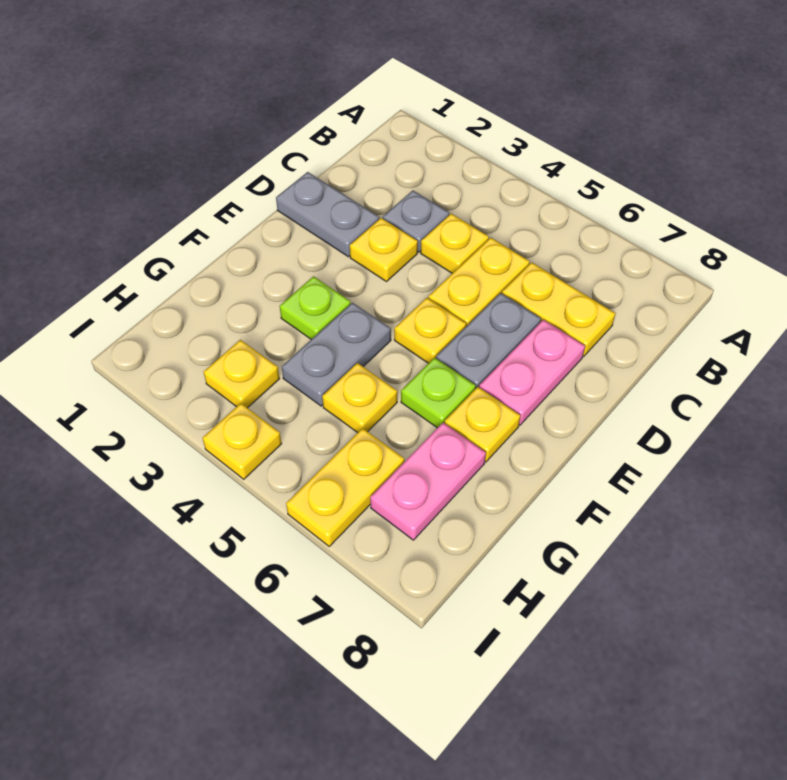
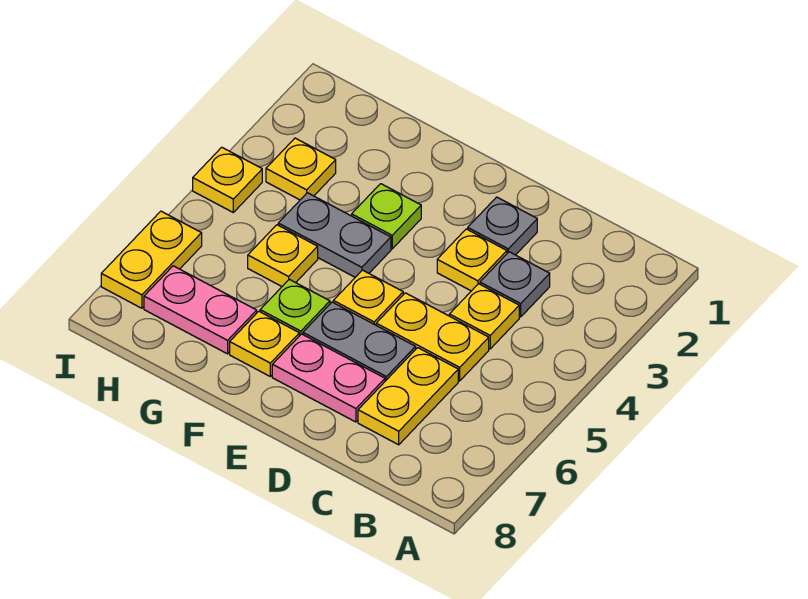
grey 1x2 plate [276,172,379,257] -> grey 1x1 plate [468,197,537,255]
yellow 1x2 plate [286,428,404,546] -> yellow 1x2 plate turned to [101,211,202,308]

